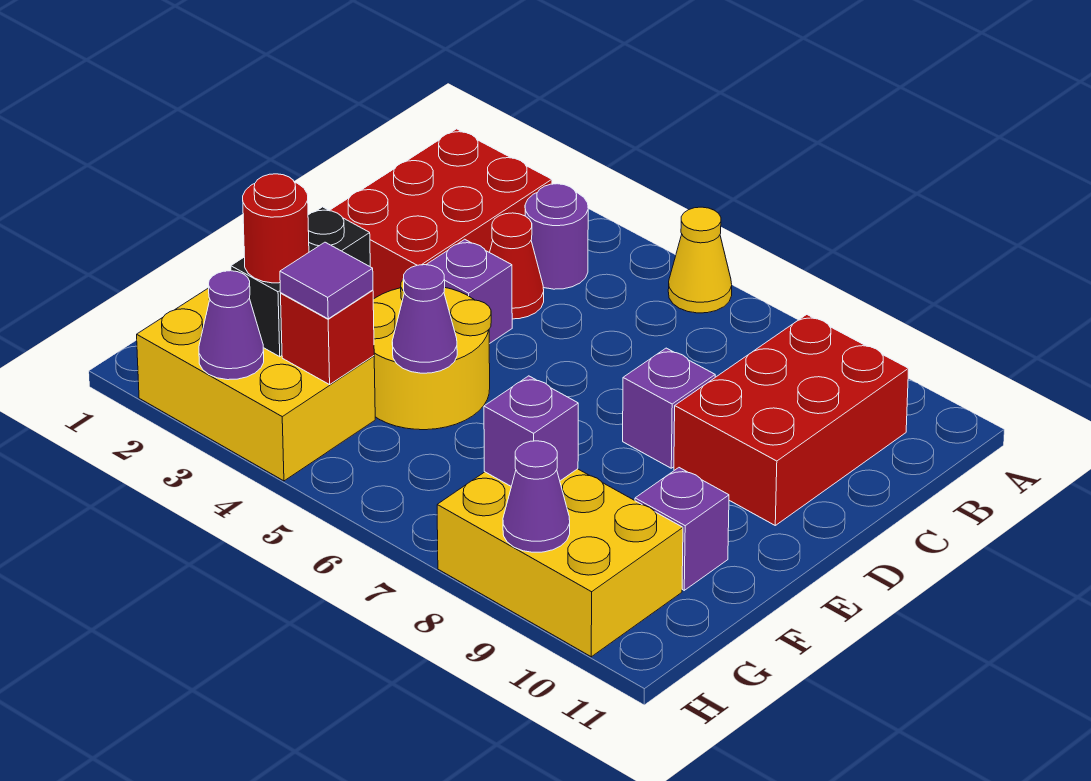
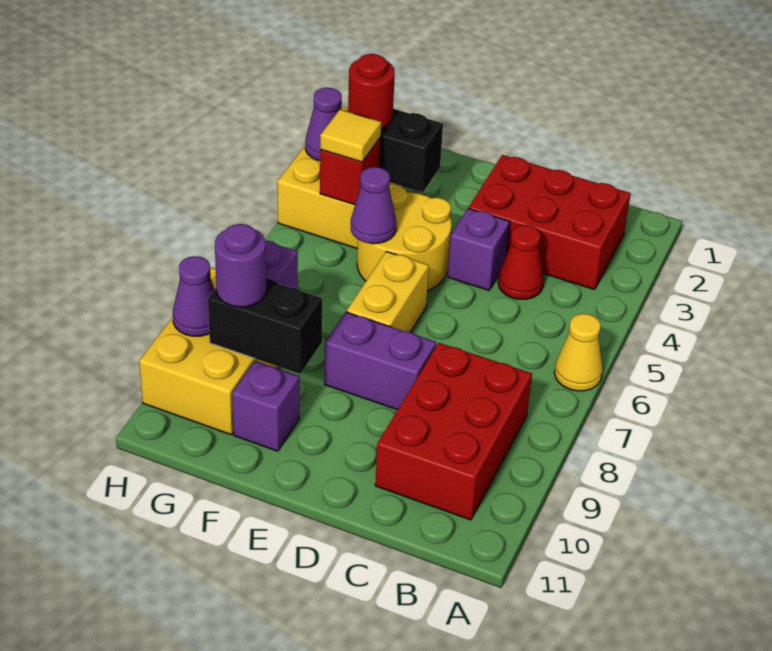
purple 1x1 round brick [525,184,588,289] -> purple 1x1 round brick moved to [215,224,266,307]
red 2x3 brick [674,315,909,525] -> red 2x3 brick turned to [375,343,532,520]
purple 1x1 brick [623,348,715,468] -> purple 1x2 brick [325,312,436,410]
none -> yellow 1x2 brick [347,252,429,332]
none -> black 1x2 brick [208,280,322,374]
purple 1x1 tile [280,242,373,319] -> yellow 1x1 tile [320,109,381,162]

